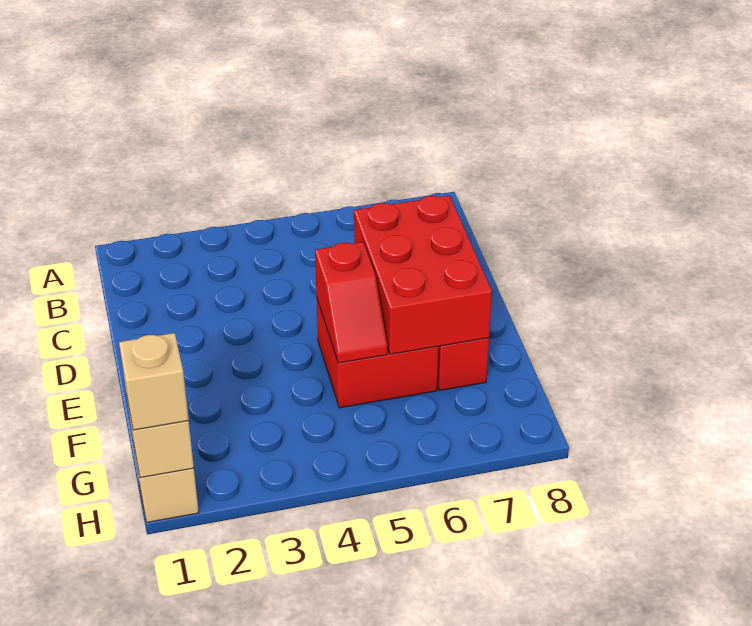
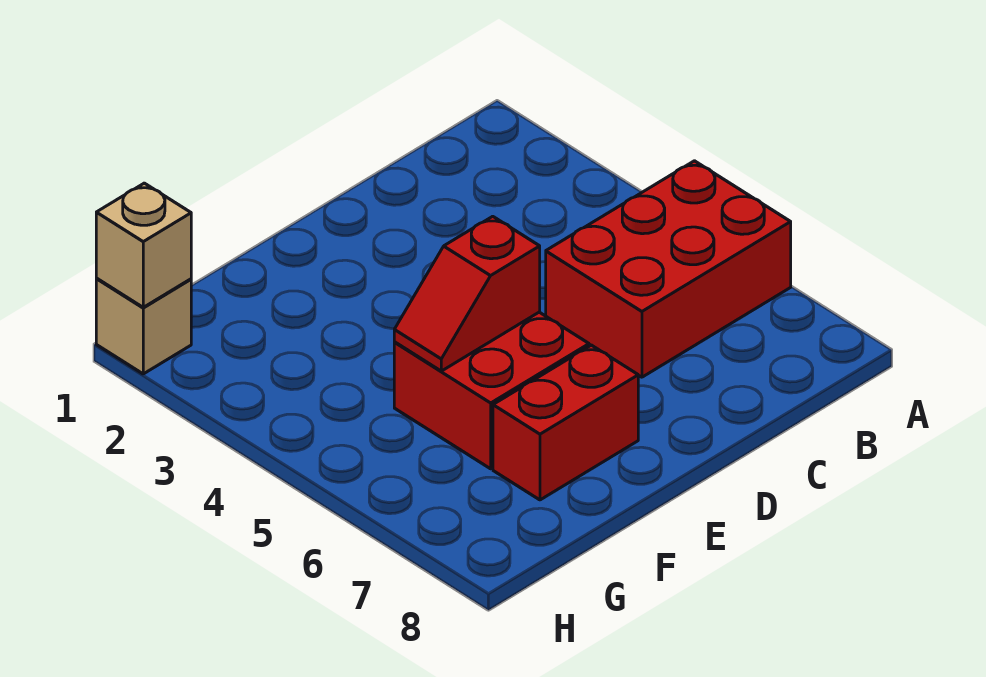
red 2x3 brick [354,196,492,354] -> red 2x3 brick moved to [546,161,791,377]
tan 1x1 brick [119,333,189,430] -> none

